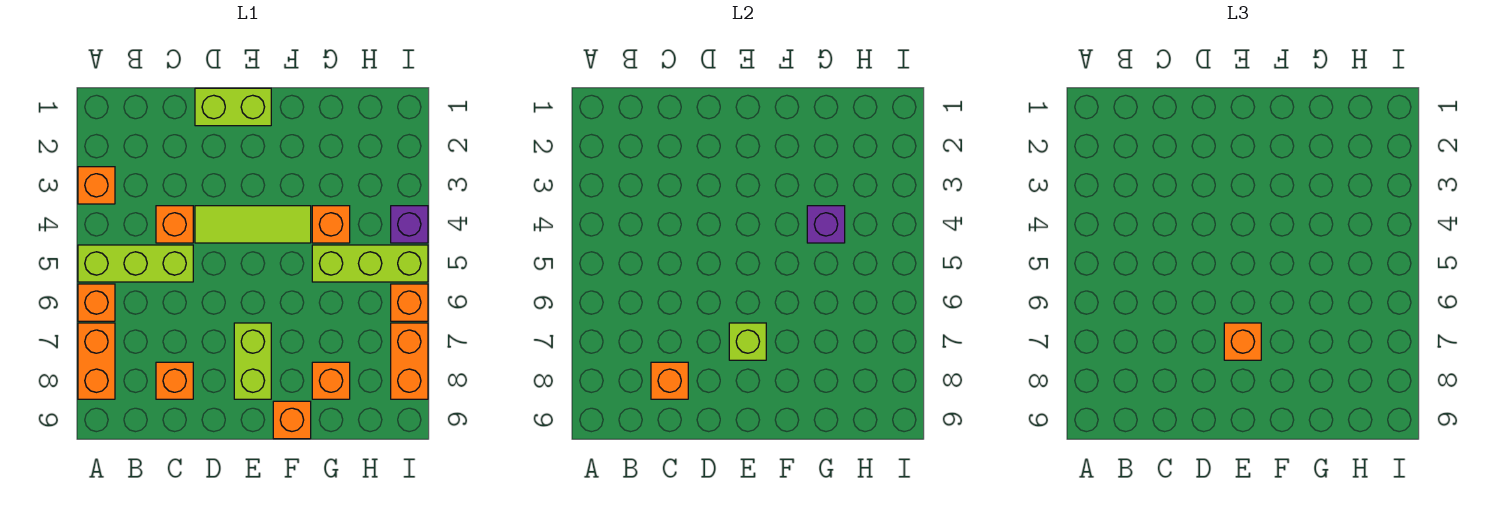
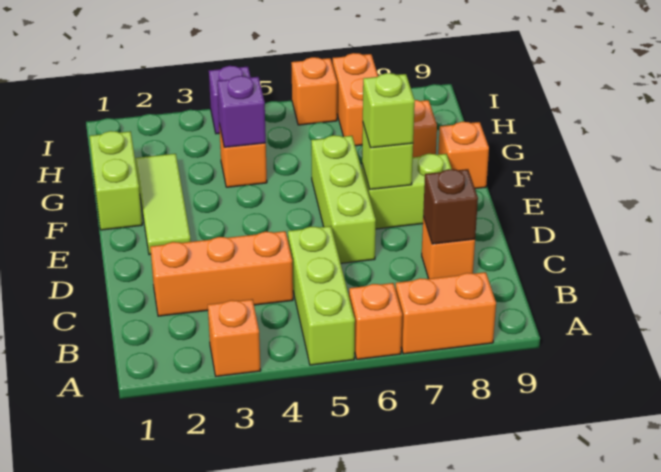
orange 1x1 brick [156,206,193,243] -> orange 1x3 brick [150,231,293,316]
orange 1x1 brick [651,362,688,399] -> brown 1x1 brick [423,169,478,244]
lime 1x2 brick [195,88,271,126] -> lime 1x2 brick moved to [90,131,142,230]
lime 1x3 tile [195,206,311,243] -> lime 1x3 tile moved to [135,154,191,255]
orange 1x1 brick [1224,323,1261,360] -> lime 1x1 brick [363,73,415,148]
lime 1x3 brick [312,245,428,282] -> lime 1x3 brick moved to [311,135,376,263]
orange 1x2 brick [391,323,428,399] -> orange 1x2 brick turned to [333,53,378,146]

